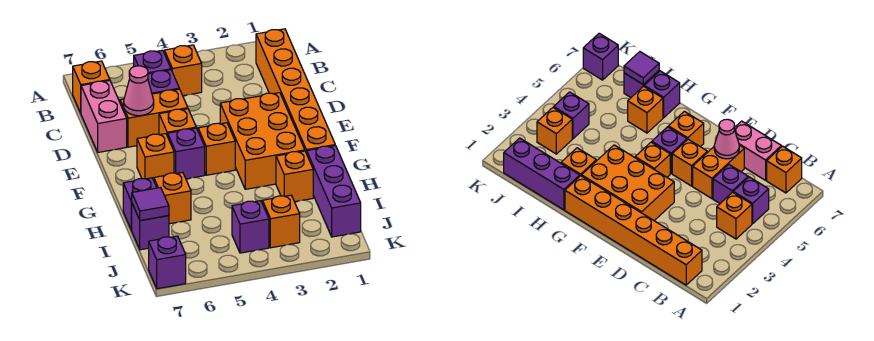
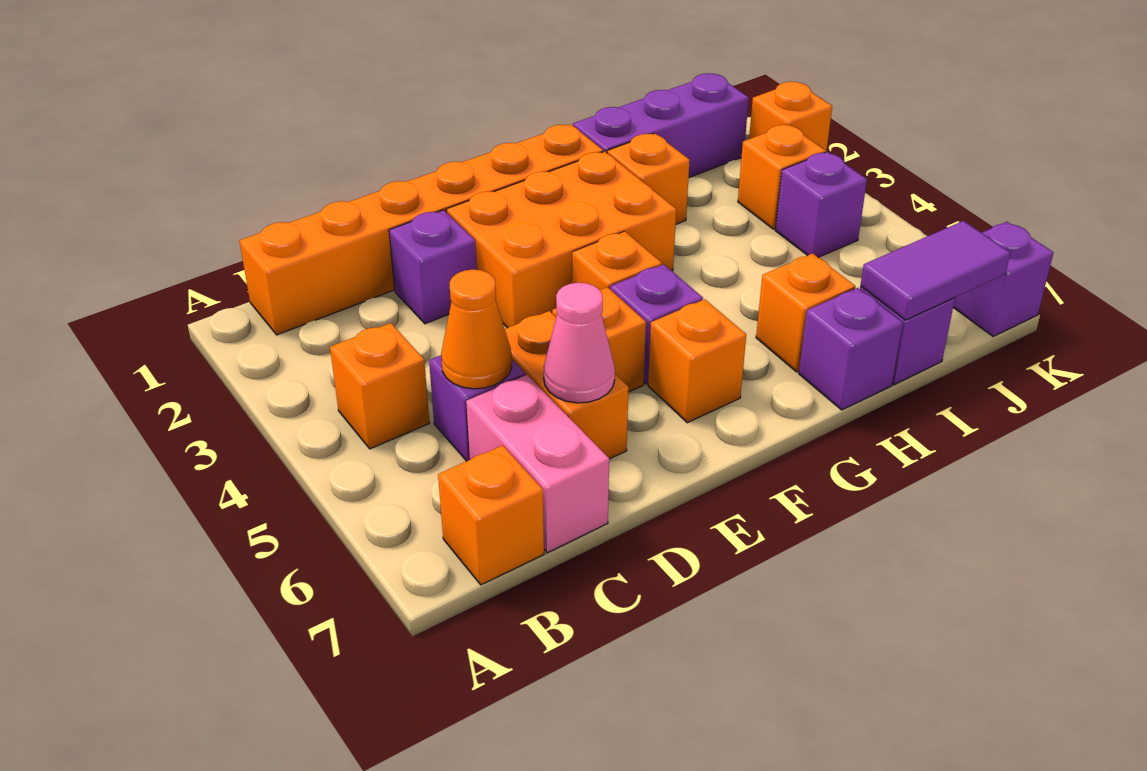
purple 1x1 brick [134,50,171,74] -> purple 1x1 brick moved to [389,210,477,324]
none -> orange 1x1 cone [441,270,512,389]
pink 1x2 brick [81,81,127,152] -> pink 1x2 brick turned to [466,375,609,553]
purple 1x1 tile [131,187,169,220] -> purple 1x2 tile [860,221,1010,320]
none -> orange 1x1 brick [749,82,832,153]

